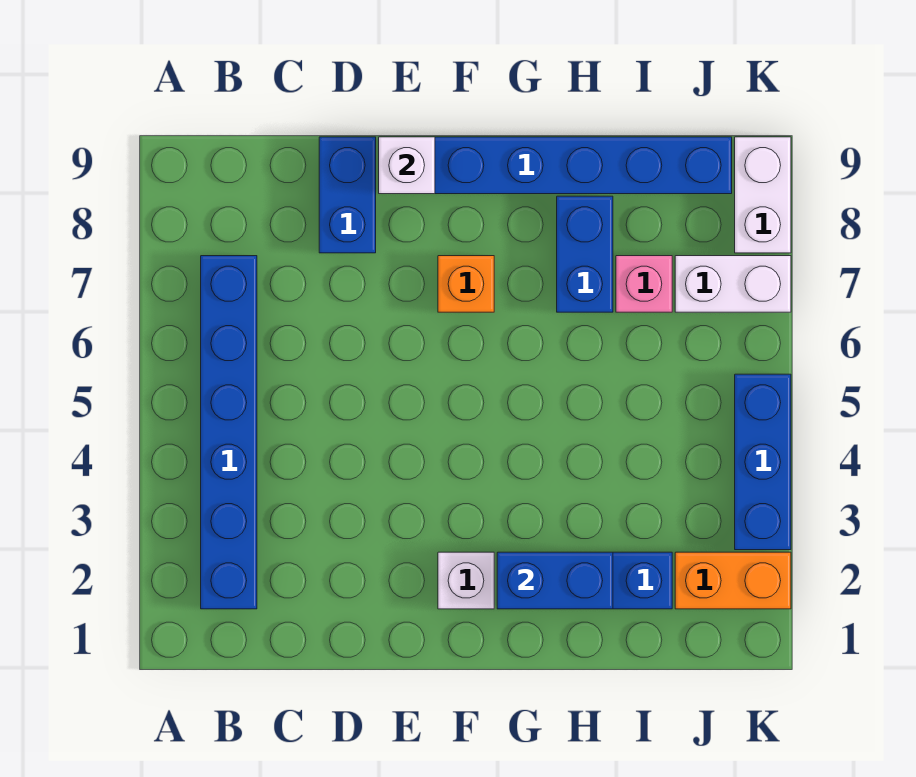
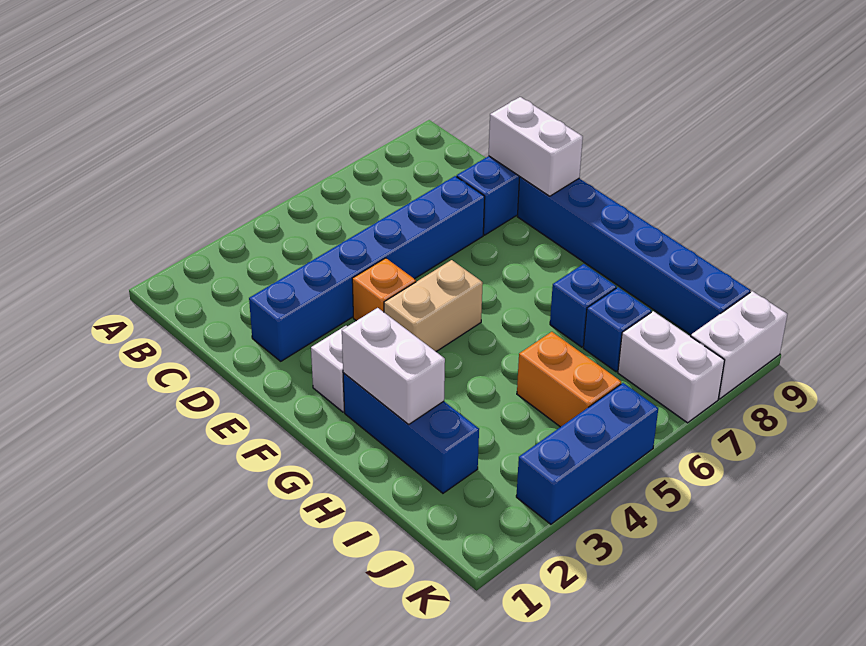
blue 1x6 brick [201,256,257,609] -> blue 1x6 brick moved to [249,176,485,361]
white 1x1 brick [379,137,435,194] -> white 1x2 brick [489,97,583,196]
none -> tan 1x2 brick [384,260,483,352]
orange 1x1 brick [438,256,494,312] -> orange 1x1 brick moved to [352,258,416,321]
blue 1x2 brick [497,552,613,609] -> white 1x2 brick [342,308,445,425]
blue 1x2 brick [557,196,613,312] -> blue 1x1 brick [550,264,616,347]
pink 1x1 brick [616,256,672,312] -> blue 1x1 brick [583,287,651,372]
orange 1x2 brick [675,552,791,609] -> orange 1x2 brick moved to [517,332,621,427]

